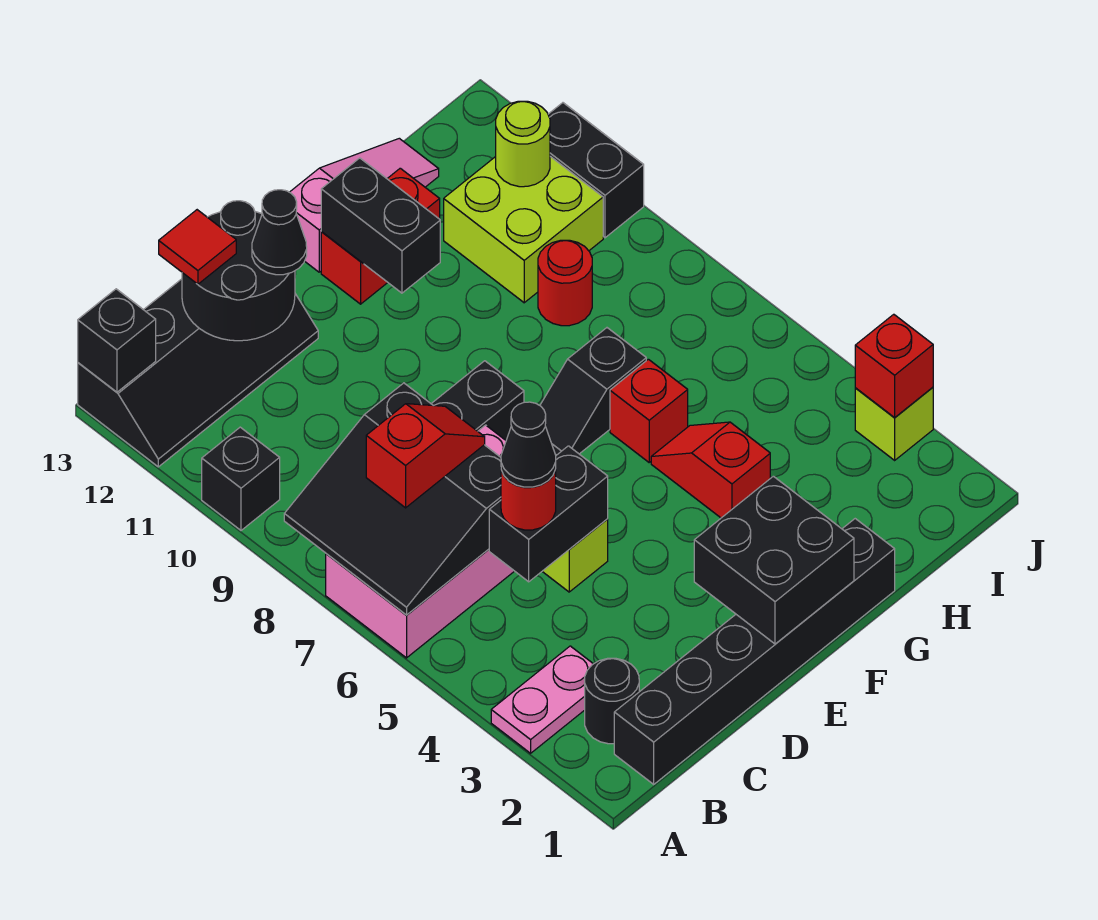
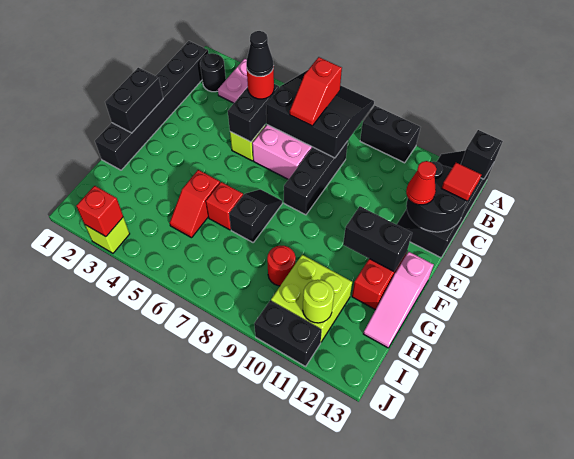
black 1x1 brick [202,427,280,530] -> black 1x2 brick [360,106,420,163]
black 1x1 cone [252,190,307,275] -> red 1x1 cone [406,161,436,205]
black 2x2 brick [694,476,854,644] -> black 1x2 brick [105,68,163,133]
red 1x2 slope [651,422,770,518] -> red 1x2 slope turned to [170,170,220,238]

